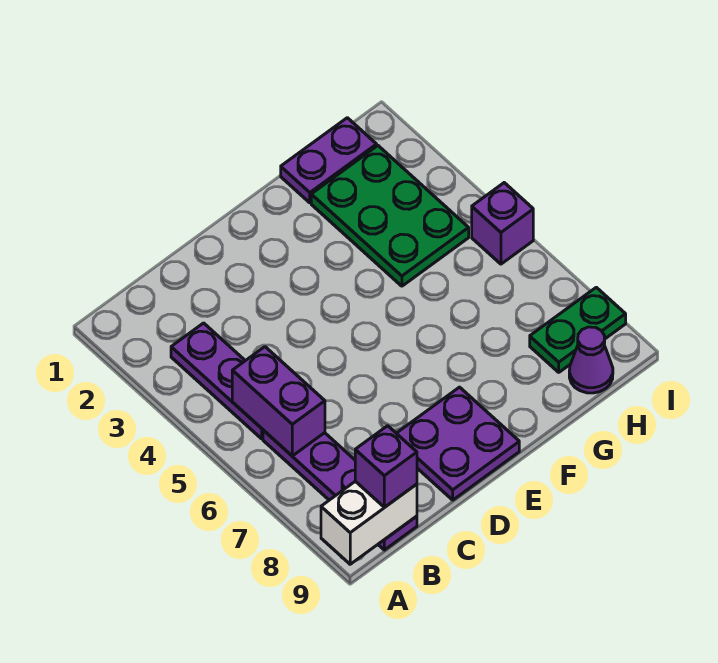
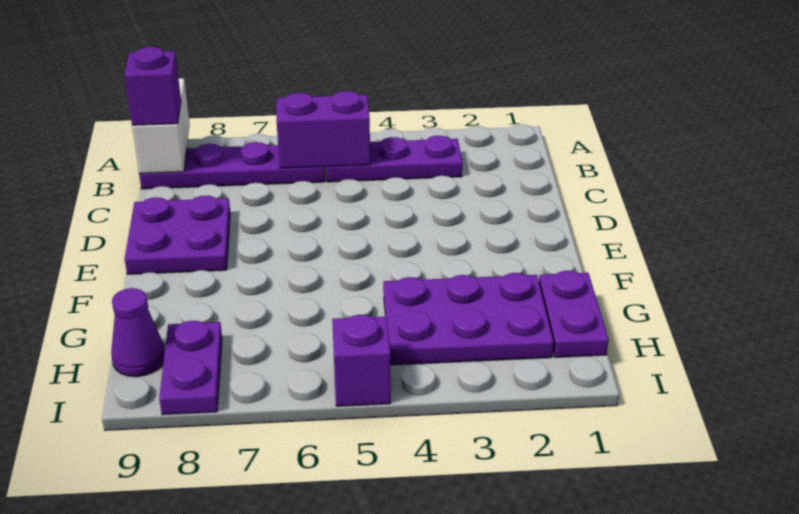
green 2x3 plate [311,146,469,286] -> purple 2x3 plate [383,273,554,365]
green 1x2 plate [530,287,626,372] -> purple 1x2 plate [159,321,222,415]

